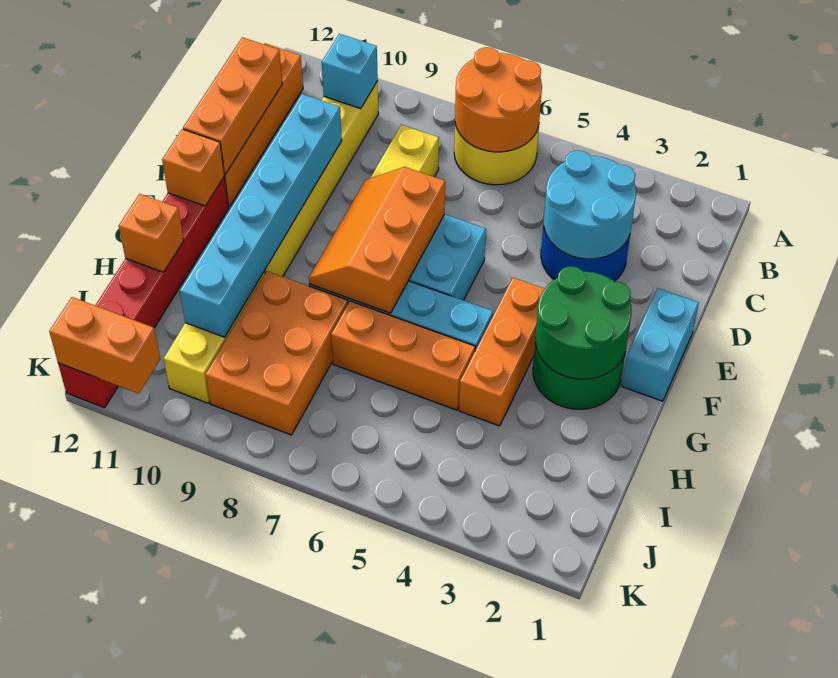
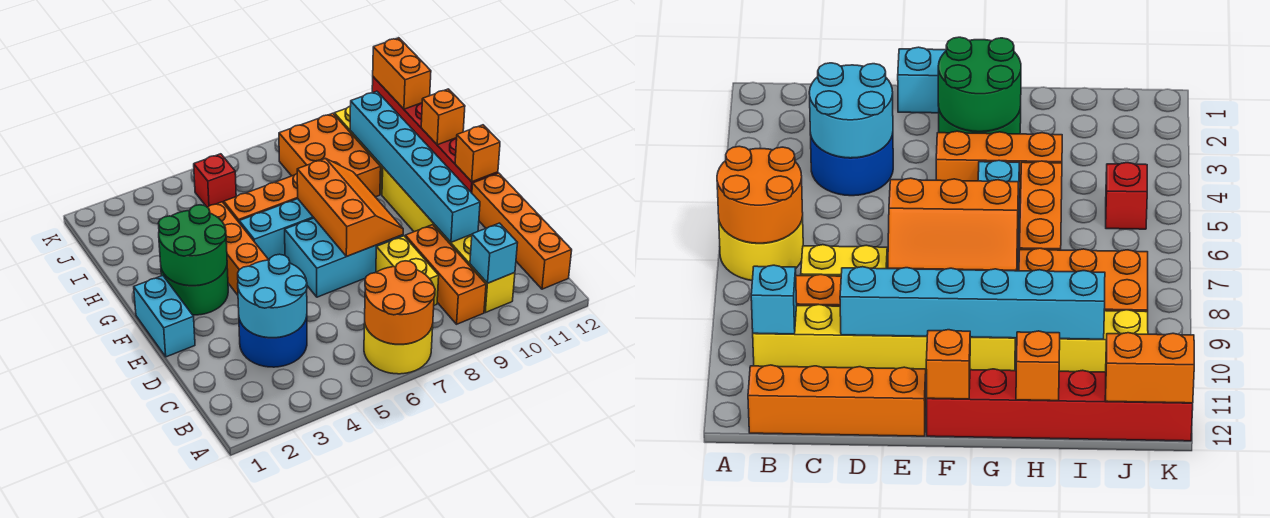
orange 1x3 brick [183,37,282,174] -> orange 1x3 brick moved to [405,225,486,324]
none -> red 1x1 brick [194,154,236,207]
orange 1x2 brick [49,297,160,394] -> orange 1x2 brick turned to [373,38,431,109]

